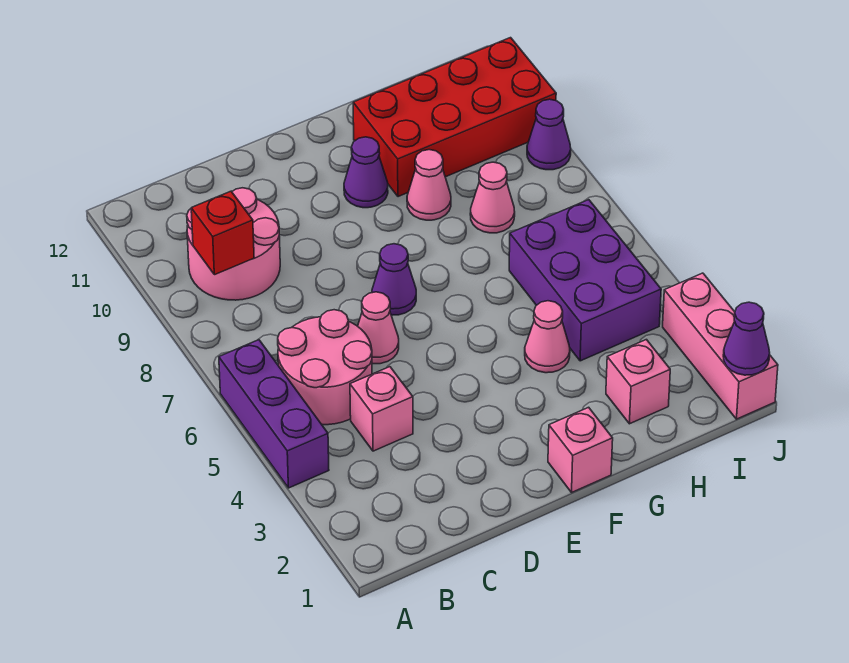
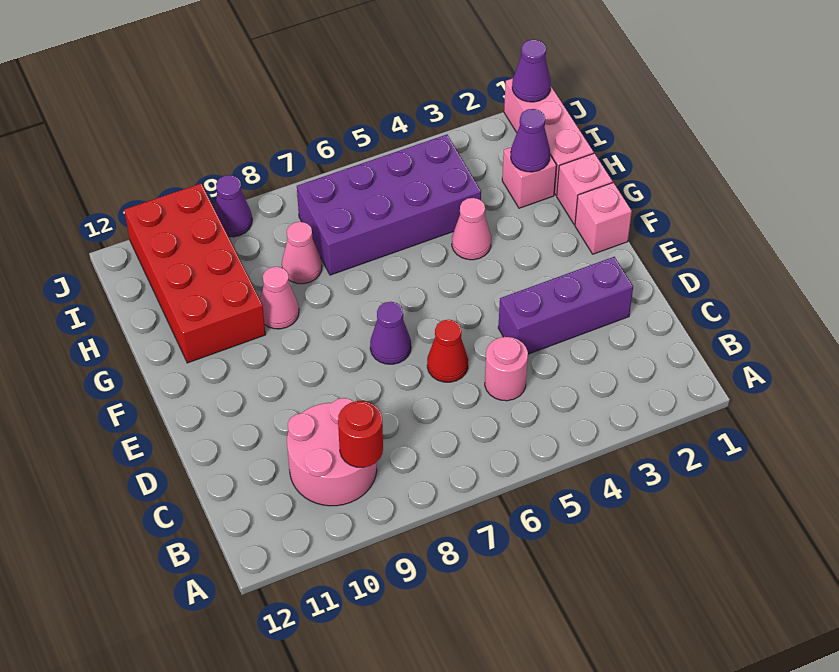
purple 1x3 brick [219,340,329,488] -> purple 1x3 brick moved to [498,257,633,354]
pink 2x2 round brick [278,310,372,425] -> pink 1x1 round brick [485,337,528,401]
red 1x1 brick [191,191,254,275] -> red 1x1 round brick [338,401,383,467]
pink 1x1 brick [350,367,413,451] -> pink 1x1 brick moved to [557,153,613,225]
pink 1x1 cone [358,292,399,364] -> red 1x1 cone [427,320,468,382]
purple 1x1 cone [344,137,388,208] -> purple 1x1 cone moved to [511,109,550,172]
purple 2x3 brick [509,200,661,361] -> purple 2x4 brick [297,135,481,275]
pink 1x3 brick [663,273,778,419] -> pink 1x3 brick turned to [504,78,594,195]

